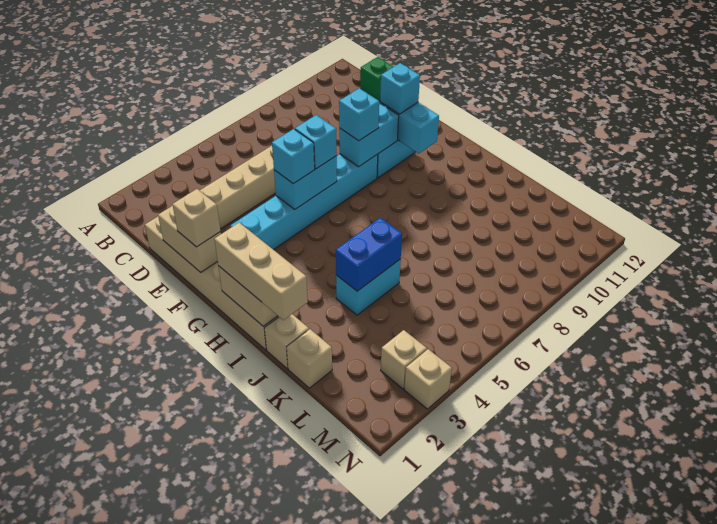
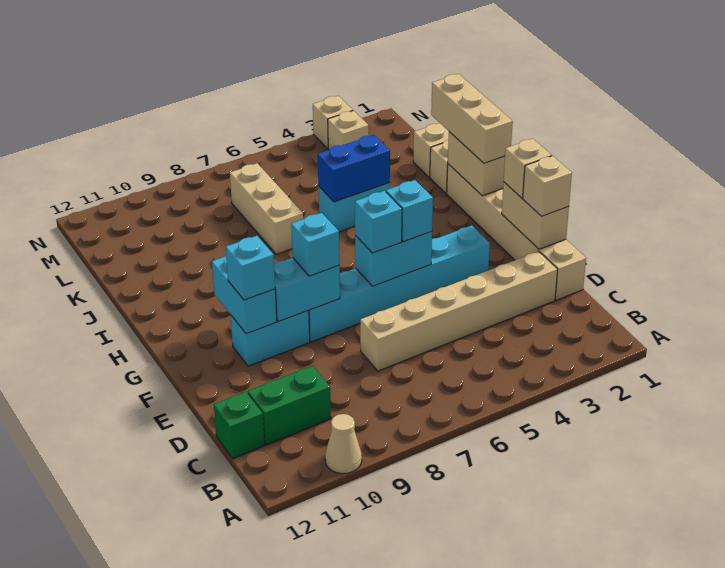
none -> tan 1x1 cone [325,414,362,474]
none -> green 1x2 brick [248,366,331,445]
none -> tan 1x1 brick [523,156,572,216]
none -> tan 1x3 brick [230,163,303,254]

